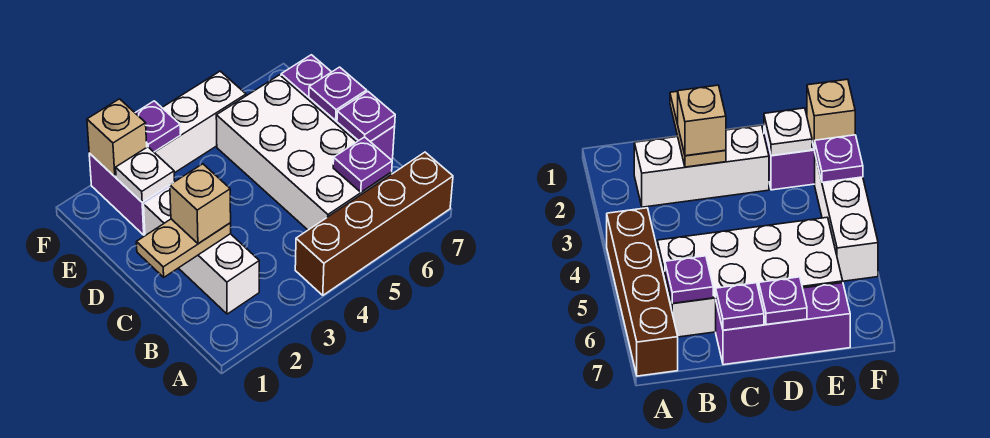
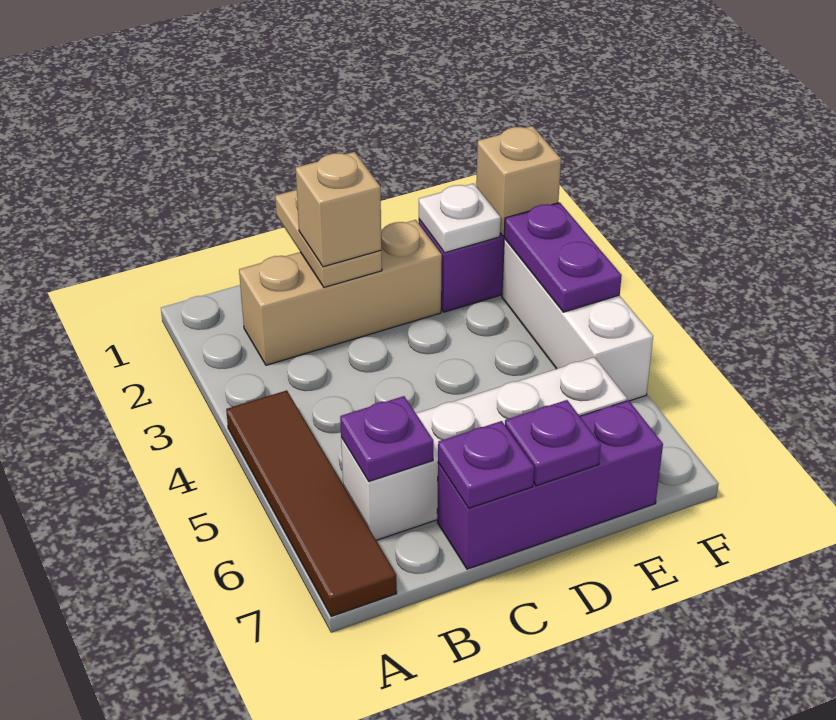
brown 1x4 brick [295,152,453,295] -> brown 1x4 tile [226,390,397,617]
white 1x3 brick [144,187,259,314] -> tan 1x3 brick [239,220,442,365]
white 2x4 brick [216,75,392,230] -> white 1x4 brick [341,357,627,540]
purple 1x1 plate [136,101,181,152] -> purple 1x2 plate [504,202,622,312]

